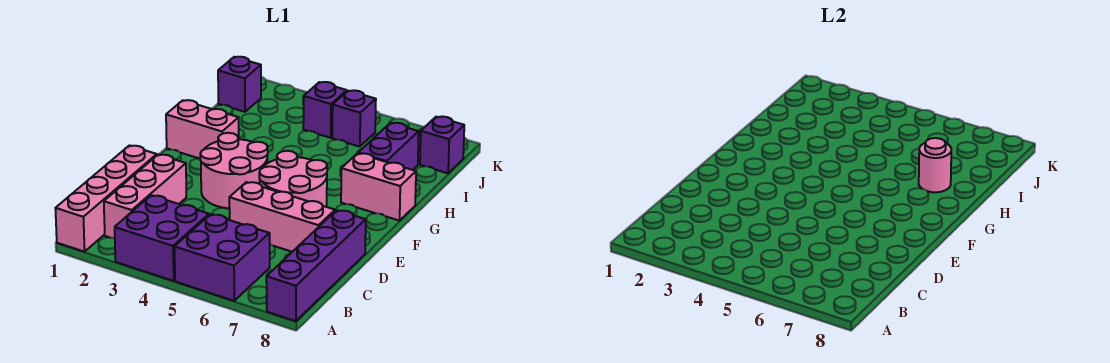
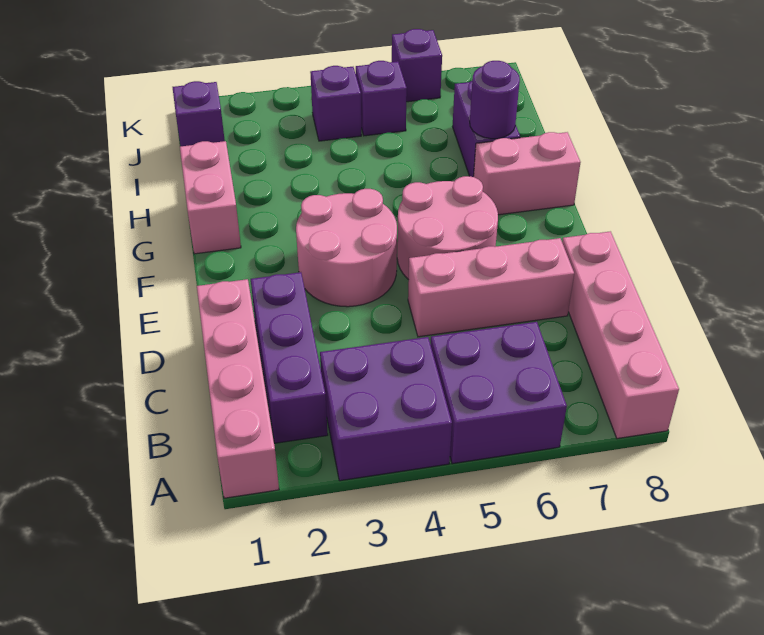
purple 1x4 brick [266,210,366,321] -> pink 1x4 brick [562,231,679,439]
pink 1x3 brick [104,155,186,238] -> purple 1x3 brick [251,272,328,443]
pink 1x2 brick [166,100,239,158] -> pink 1x2 brick turned to [180,141,241,254]
pink 1x1 round brick [919,138,951,192] -> purple 1x1 round brick [470,61,520,139]
purple 1x1 brick [420,117,464,173] -> purple 1x1 brick moved to [392,29,442,102]

